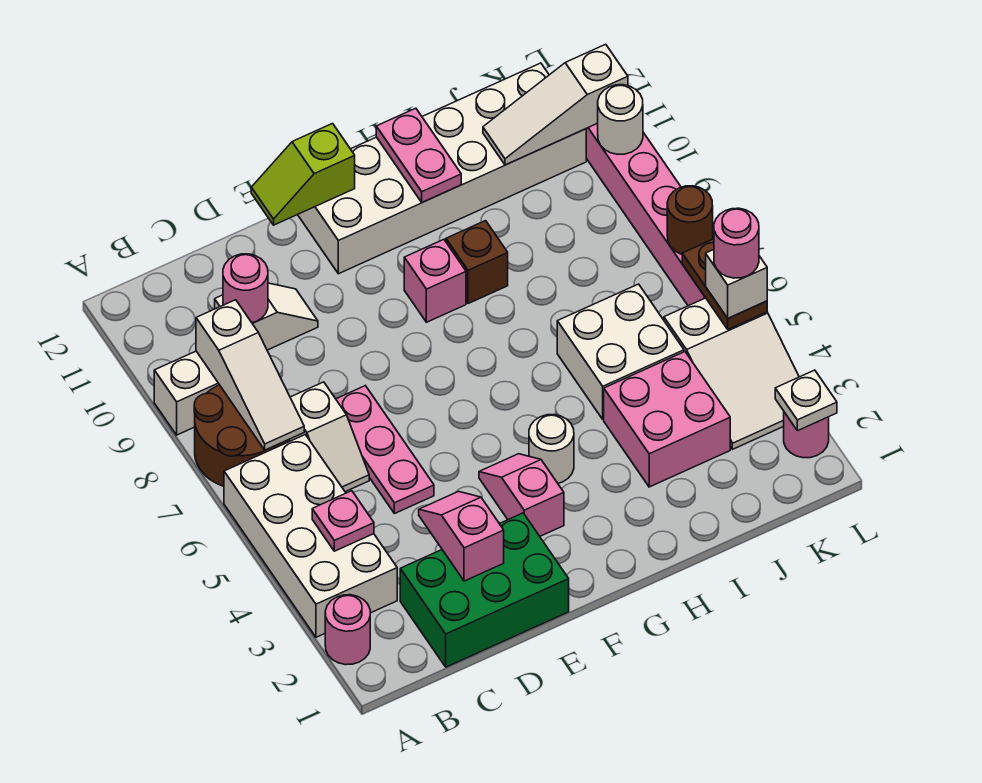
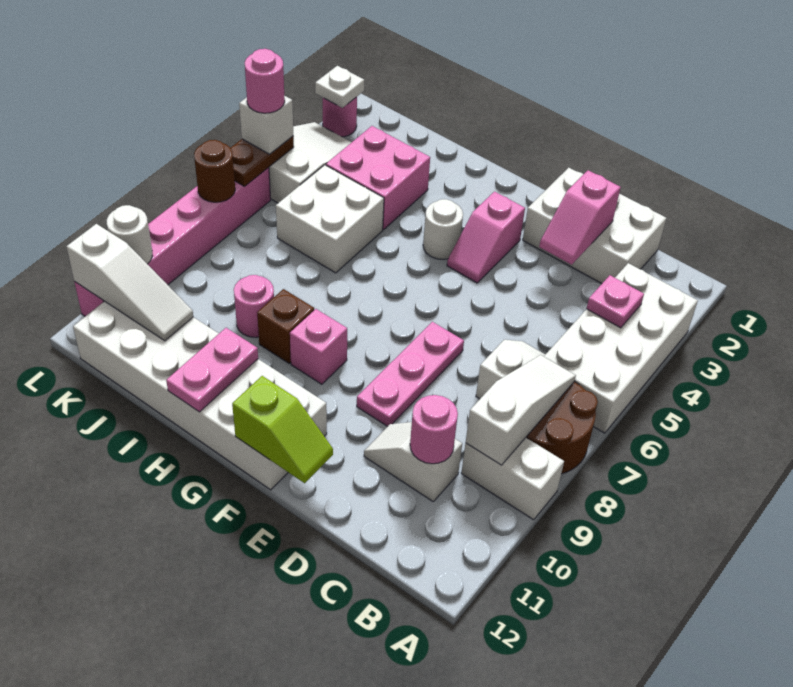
pink 1x1 round brick [325,595,370,665] -> pink 1x1 round brick moved to [234,275,274,337]
green 2x3 brick [400,513,569,667] -> white 2x3 brick [523,168,666,284]
pink 1x3 plate [336,386,434,514] -> pink 1x3 plate moved to [357,322,464,426]

